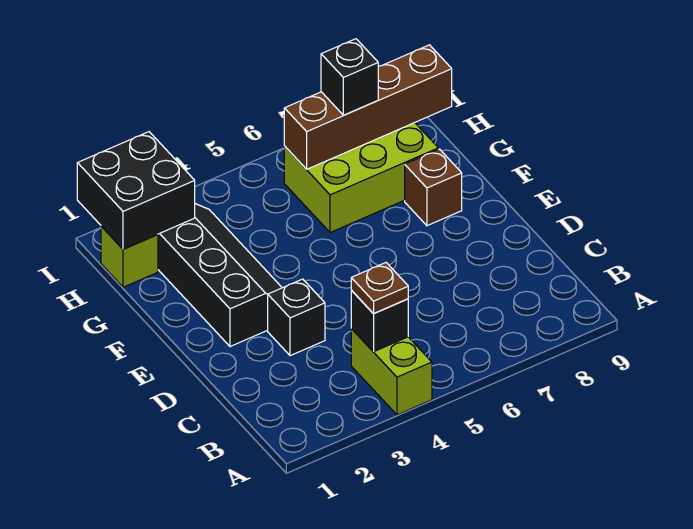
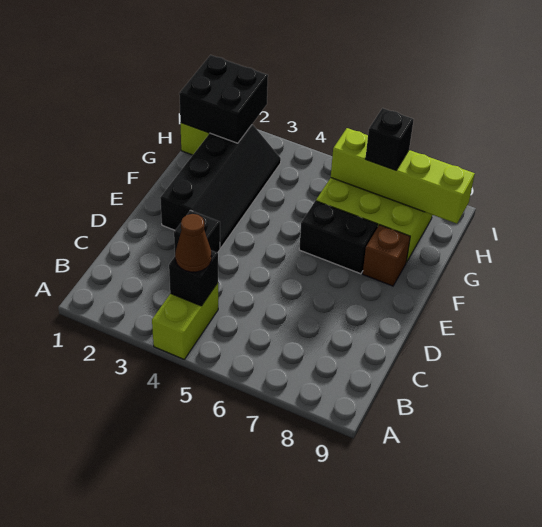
brown 1x1 plate [351,263,408,314] -> brown 1x1 cone [175,214,212,272]
none -> black 1x2 brick [299,201,378,274]
brown 1x4 brick [284,45,452,169] -> lime 1x4 brick [331,128,475,224]

